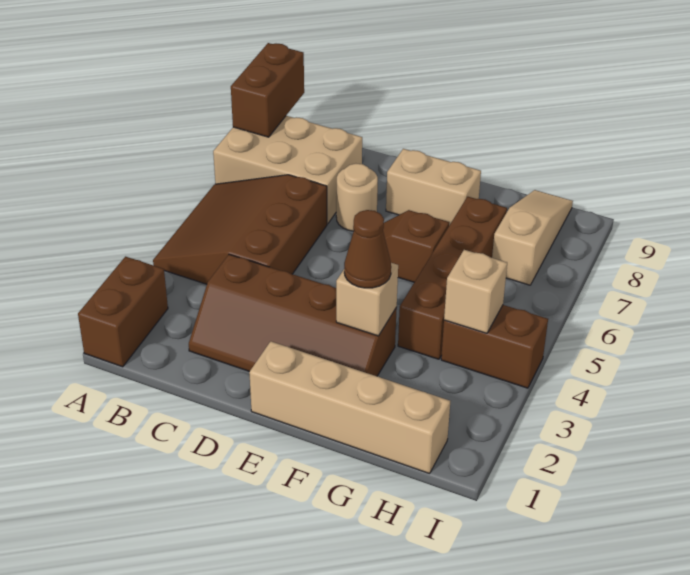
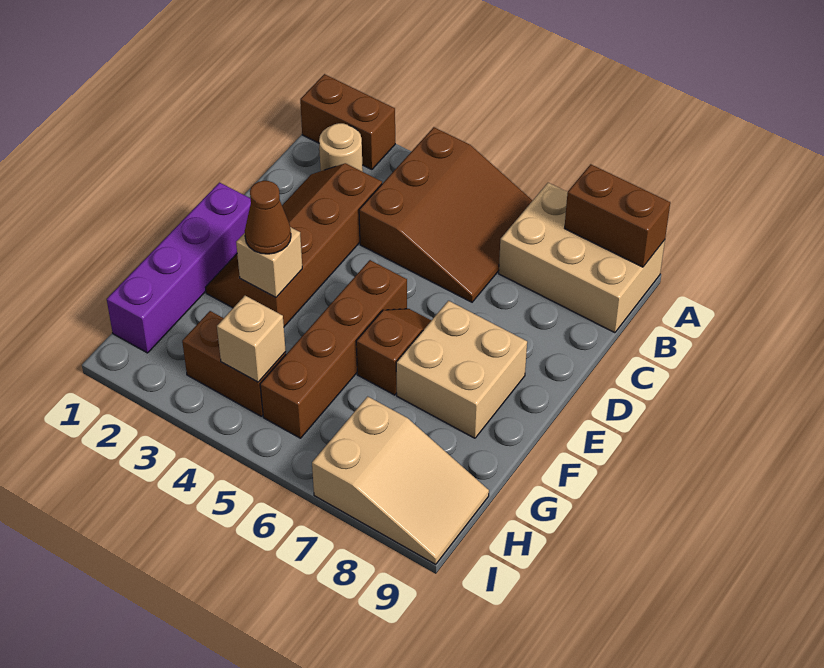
brown 3x3 slope [153,175,327,284] -> brown 3x3 slope turned to [359,127,533,302]
tan 2x3 brick [213,116,362,224] -> tan 2x3 brick turned to [499,183,665,333]
tan 1x1 round brick [336,164,378,231] -> tan 1x1 round brick moved to [319,123,363,172]
tan 1x4 brick [249,341,450,474] -> purple 1x4 brick [107,183,251,353]
tan 1x2 brick [386,149,481,226] -> tan 2x2 brick [396,301,527,438]
brown 1x4 brick [398,197,507,359] -> brown 1x4 brick turned to [260,260,407,438]
brown 1x2 brick [441,305,548,388] -> brown 1x2 brick turned to [182,311,286,416]
tan 1x3 slope [492,190,573,285] -> tan 2x3 slope [312,396,489,564]

